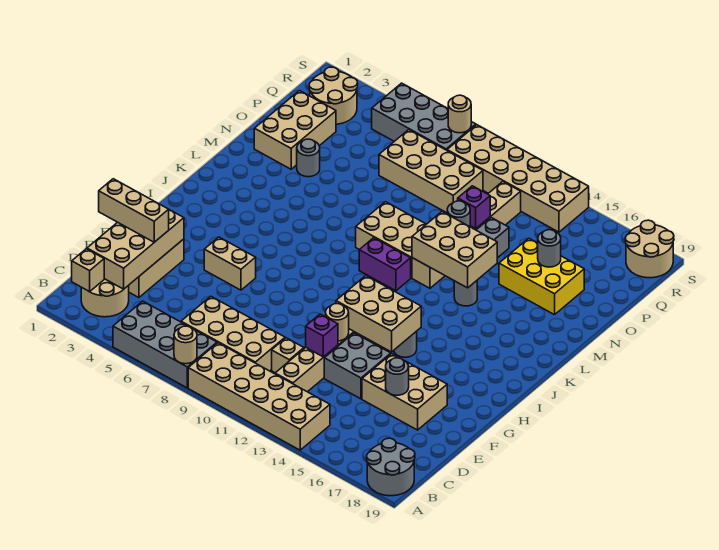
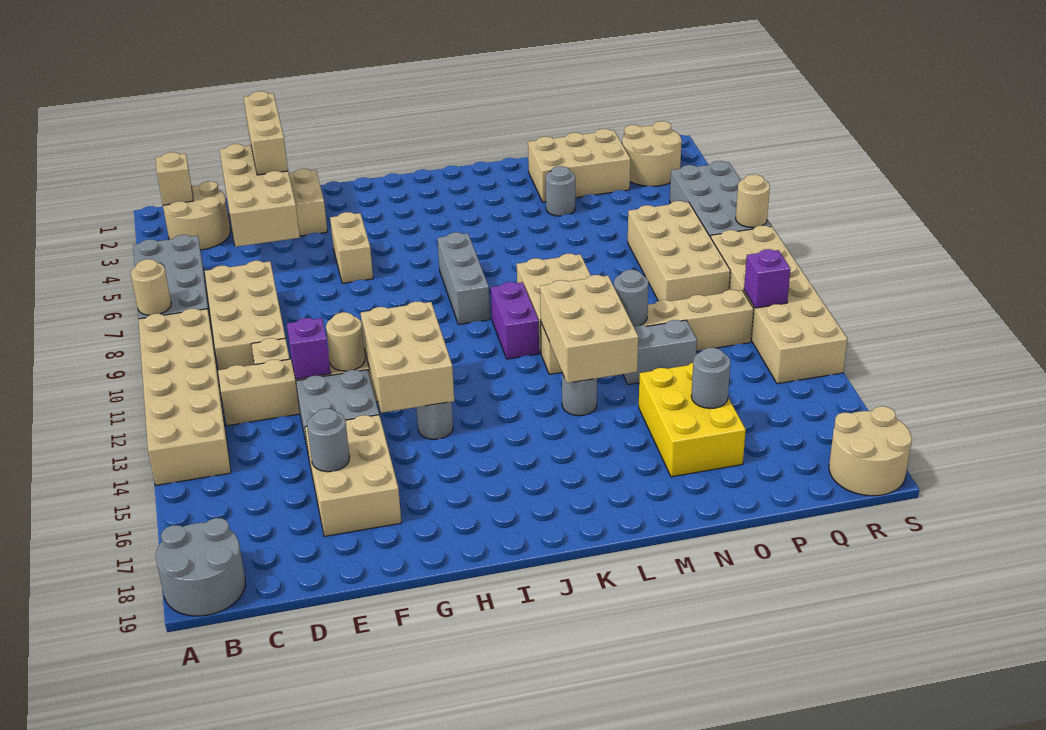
tan 2x4 brick [87,210,184,289] -> tan 2x4 brick turned to [219,144,300,247]
none -> grey 1x3 brick [437,232,490,325]
purple 1x1 brick [458,186,490,229] -> purple 1x1 brick moved to [744,249,791,308]

